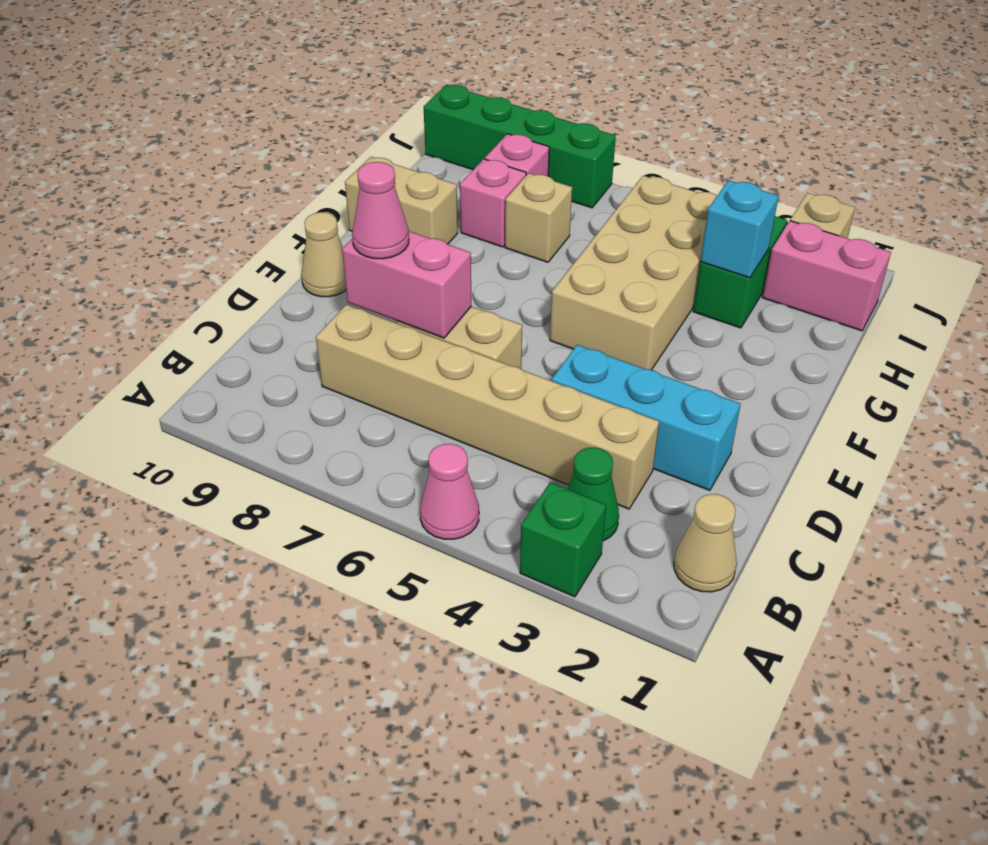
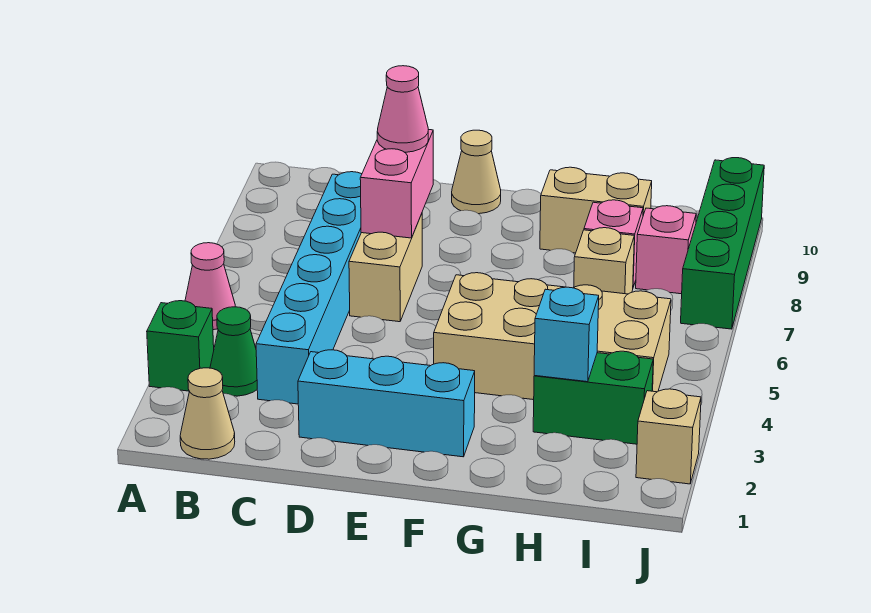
tan 1x6 brick [316,305,659,509] -> cyan 1x6 brick [256,172,362,404]
cyan 1x3 brick [552,345,740,490] -> cyan 1x3 brick turned to [298,350,475,457]
tan 1x2 brick [345,157,458,244] -> tan 1x2 brick turned to [540,167,652,253]
pink 1x2 brick [762,221,891,331] -> none

